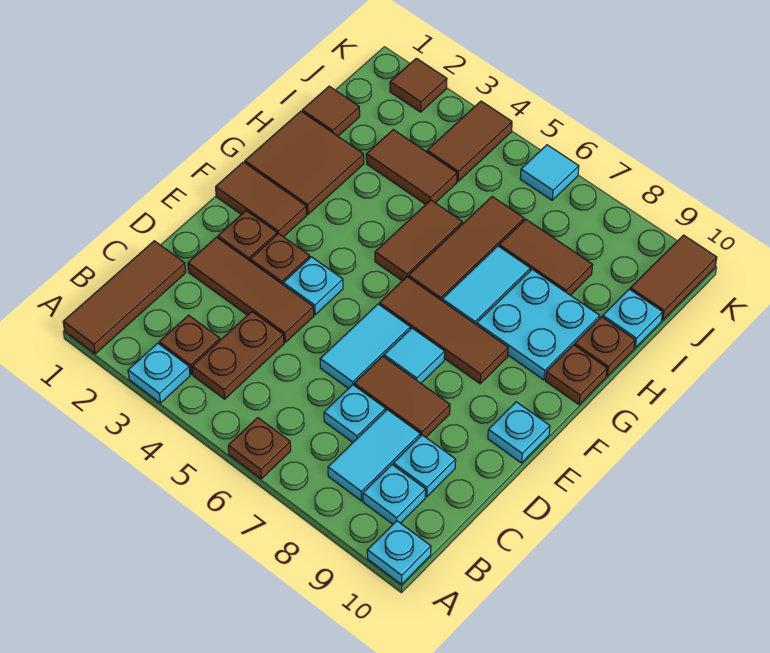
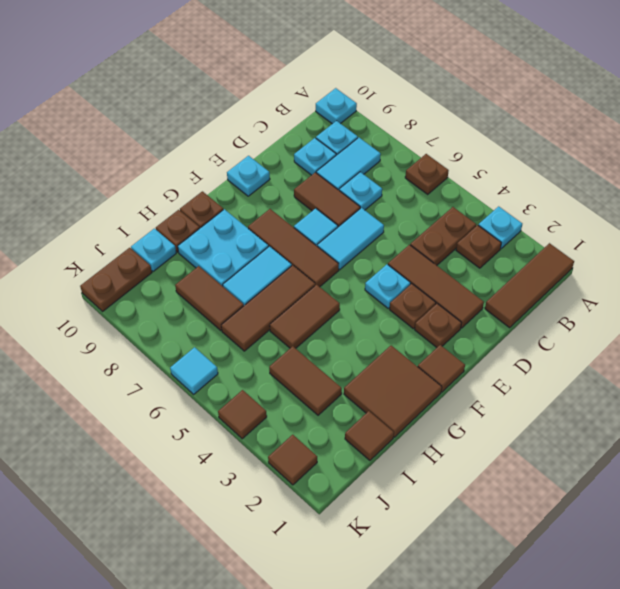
brown 1x2 tile [216,162,307,237] -> brown 1x1 tile [418,345,465,392]
brown 1x2 tile [427,101,512,181] -> brown 1x1 tile [218,390,267,439]
brown 1x2 tile [630,235,717,320] -> brown 1x2 plate [80,248,152,311]

